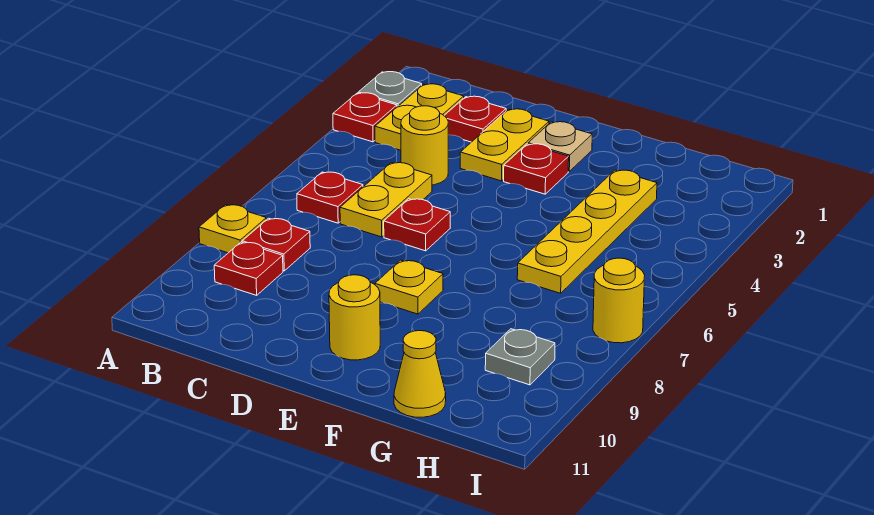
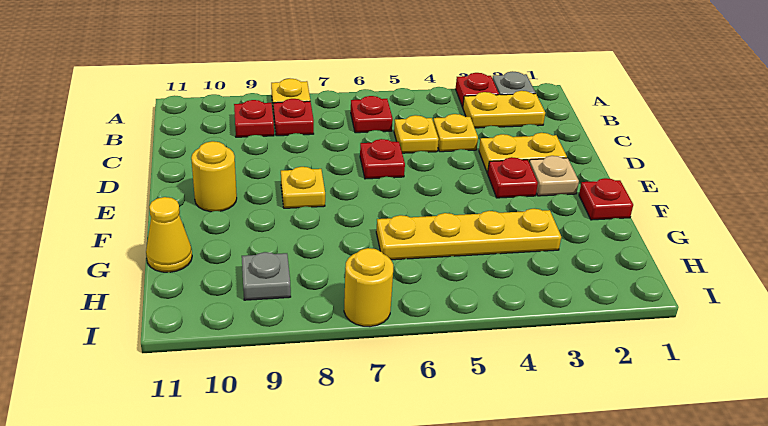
red 1x1 plate [444,96,506,142] -> red 1x1 plate moved to [579,178,633,220]
yellow 1x1 round brick [401,106,448,185] -> yellow 1x1 plate [433,114,478,152]
yellow 1x2 plate [340,163,432,237] -> yellow 1x1 plate [394,115,439,153]

